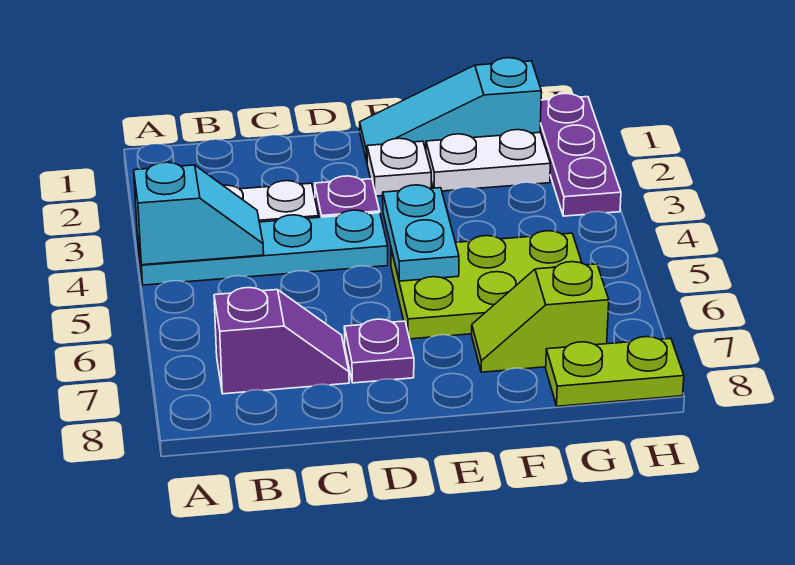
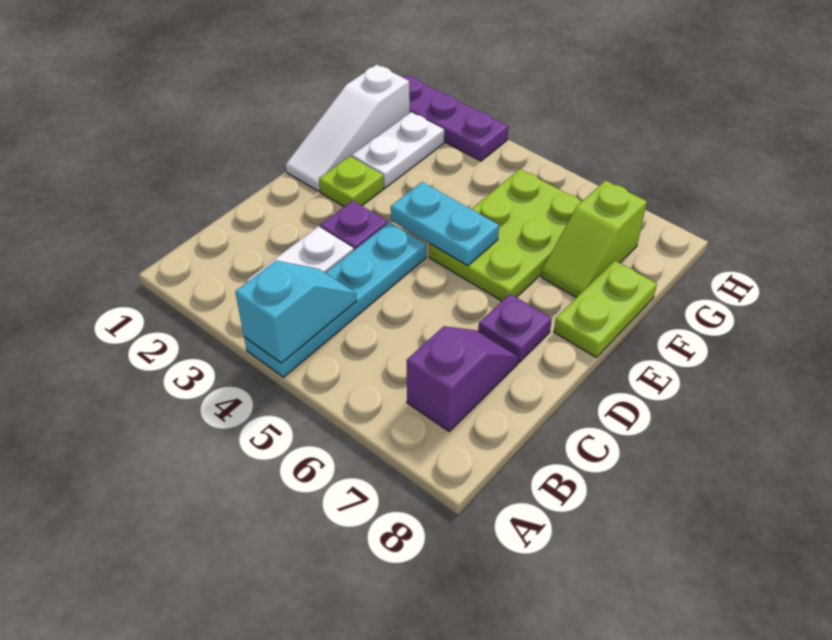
cyan 1x3 slope [360,58,541,162] -> white 1x3 slope [286,65,410,191]
white 1x1 plate [367,138,431,196] -> lime 1x1 plate [319,156,384,207]
lime 1x2 plate [546,337,684,406] -> lime 1x2 plate moved to [554,261,657,358]

